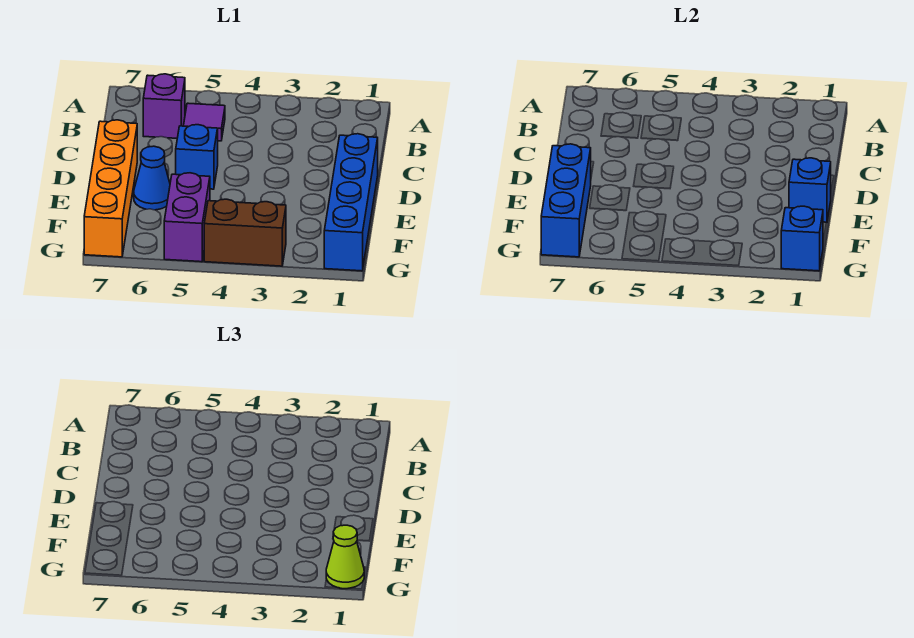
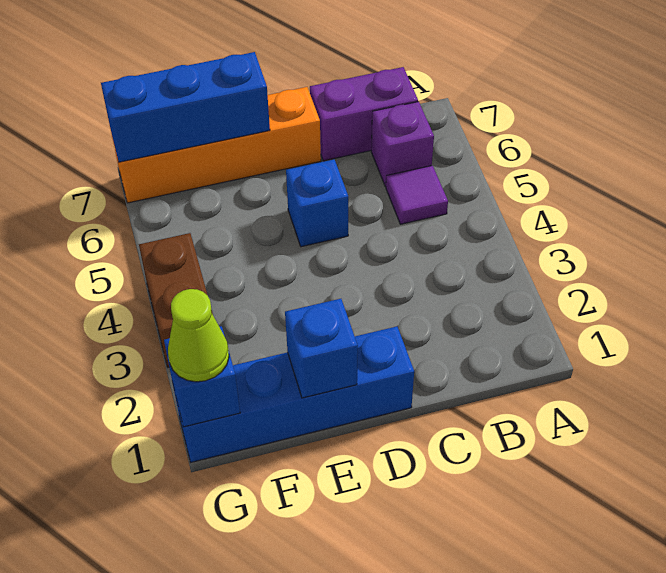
blue 1x1 cone [134,146,170,210] -> none
purple 1x2 brick [164,173,210,262] -> purple 1x2 brick moved to [310,67,418,161]

